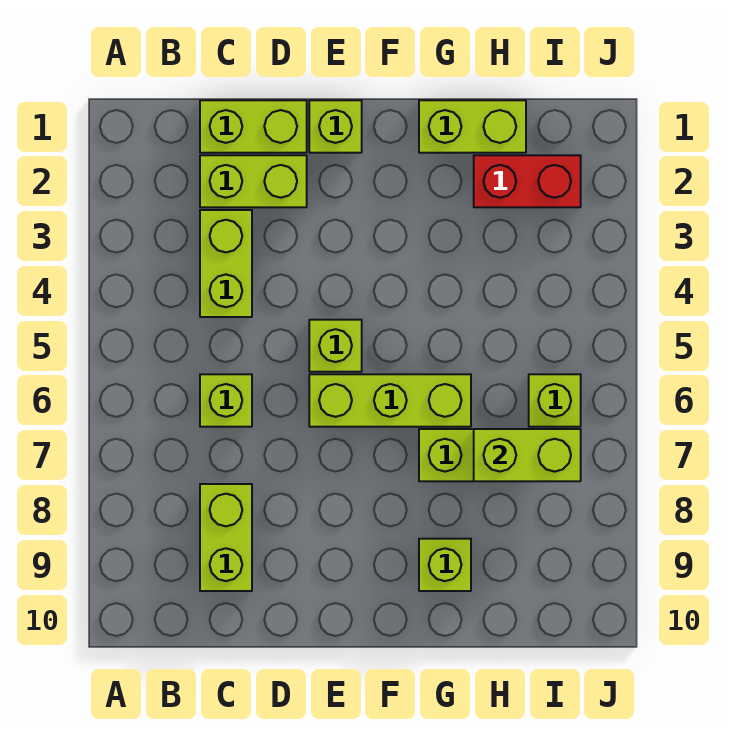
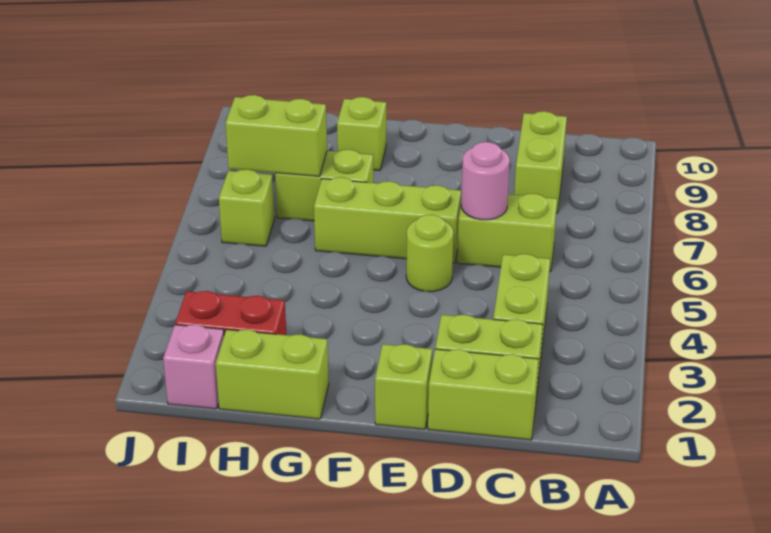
lime 1x1 brick [200,374,252,427] -> lime 1x2 brick [457,193,557,272]
none -> pink 1x1 round brick [461,142,510,220]
lime 1x1 brick [309,320,362,372] -> lime 1x1 round brick [406,215,453,292]
none -> pink 1x1 brick [163,325,224,409]

